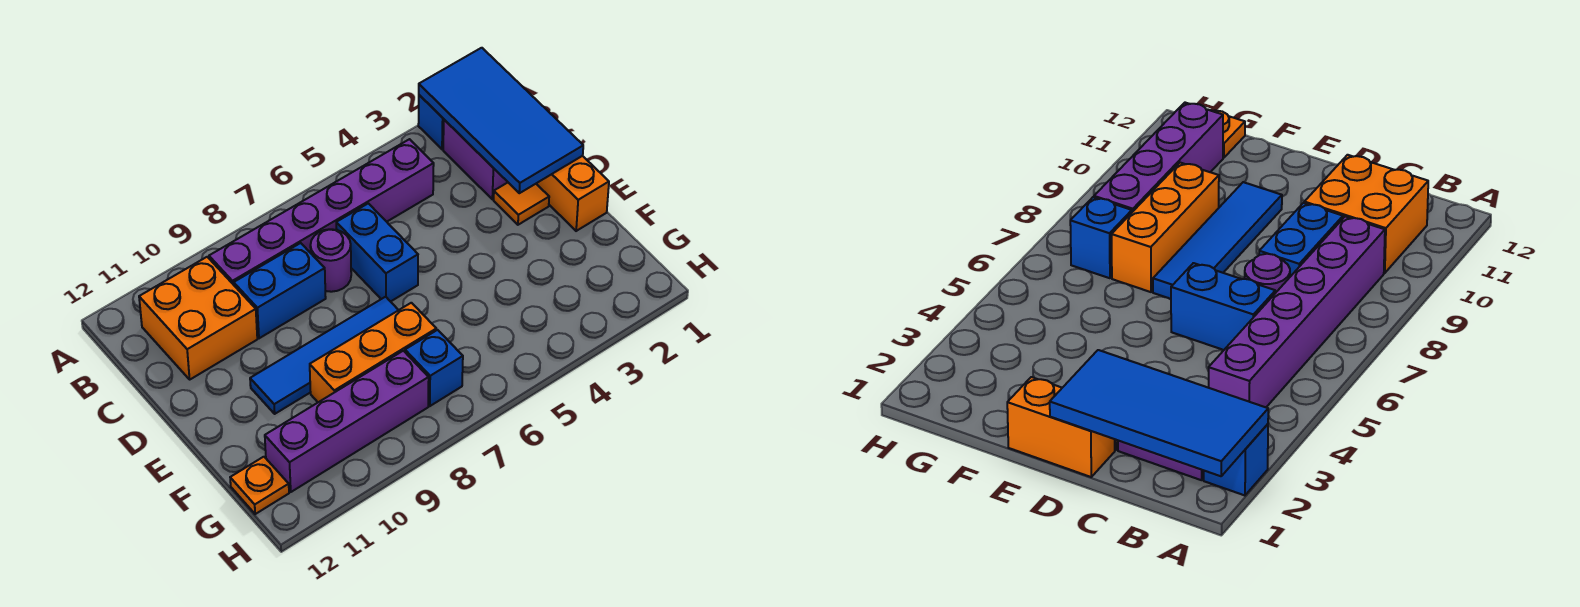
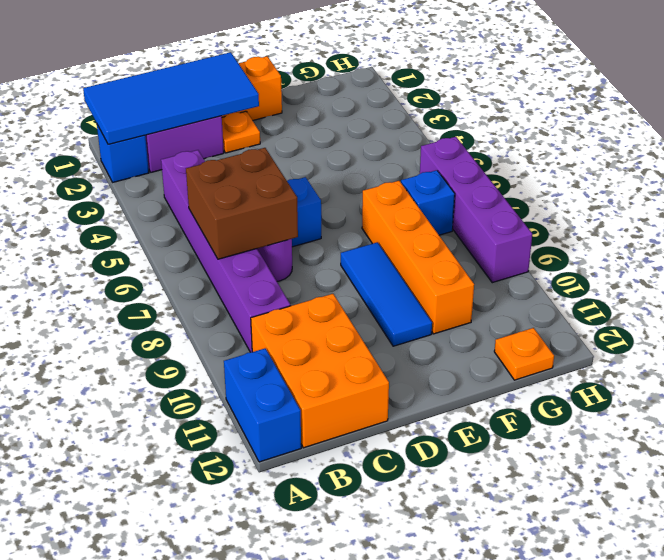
none -> brown 2x2 brick [186,148,298,259]
orange 2x2 brick [139,257,257,379] -> orange 2x3 brick [251,294,389,448]
blue 1x2 brick [234,243,326,338] -> blue 1x2 brick moved to [224,348,301,462]
orange 1x1 tile [494,183,549,225] -> orange 1x1 plate [222,111,260,153]
blue 1x4 tile [250,297,398,414] -> blue 1x3 tile [341,242,432,346]
orange 1x3 brick [310,303,436,402] -> orange 1x4 brick [362,181,474,334]
purple 1x4 brick [265,351,429,492] -> purple 1x4 brick moved to [420,137,532,283]

